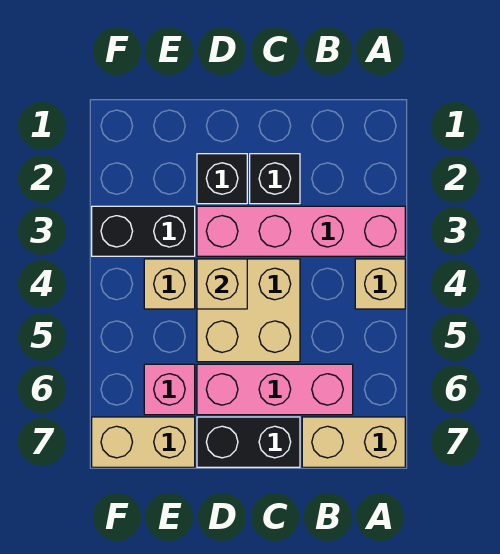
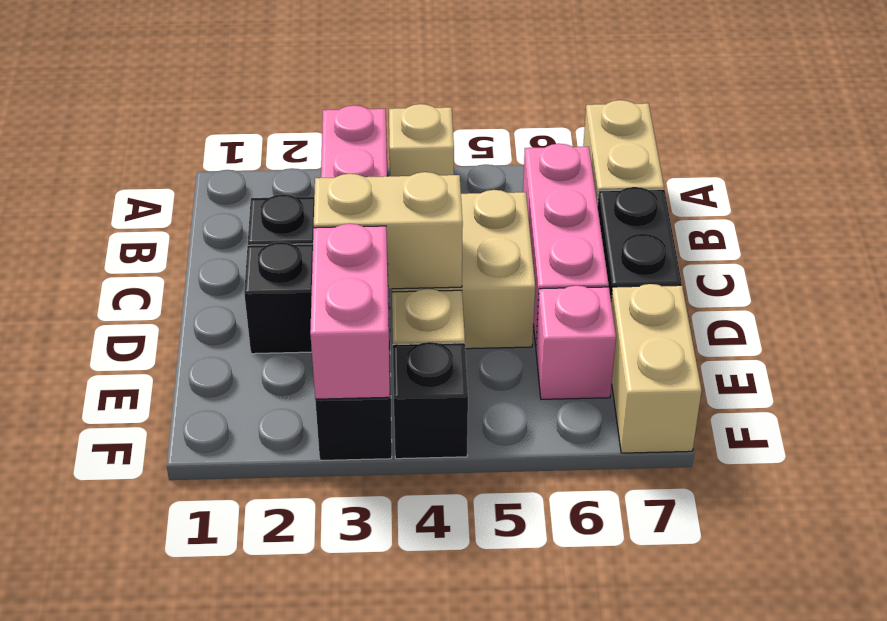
tan 1x1 brick [197,259,247,309] -> tan 1x2 brick [314,172,463,289]
none -> pink 1x2 brick [310,224,390,399]
none -> black 1x1 brick [393,342,468,459]

